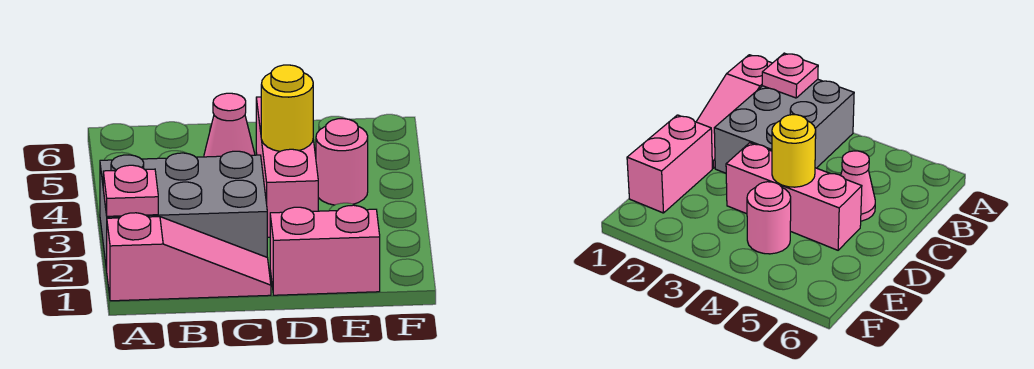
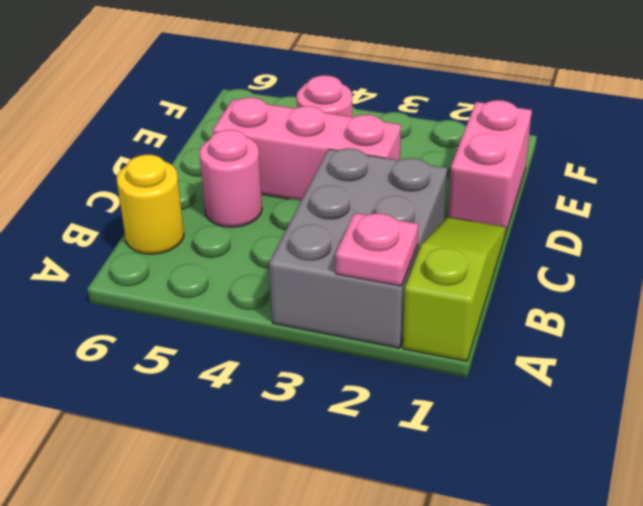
pink 1x3 slope [107,213,271,301] -> lime 1x3 slope [403,217,506,361]
pink 1x1 cone [204,93,255,157] -> pink 1x1 round brick [199,130,262,227]
yellow 1x1 round brick [261,65,313,151] -> yellow 1x1 round brick moved to [117,155,184,254]

